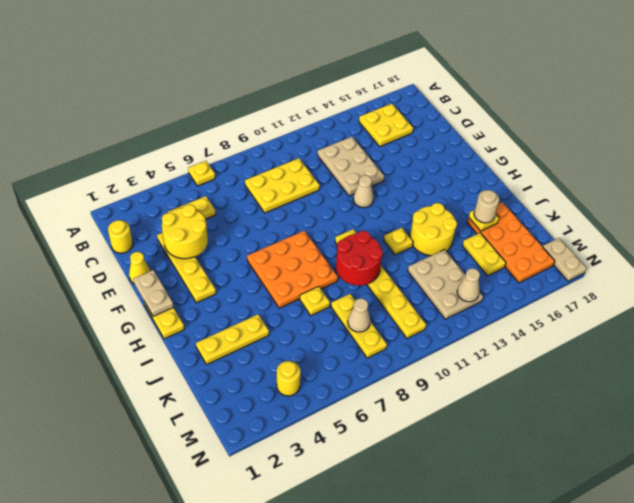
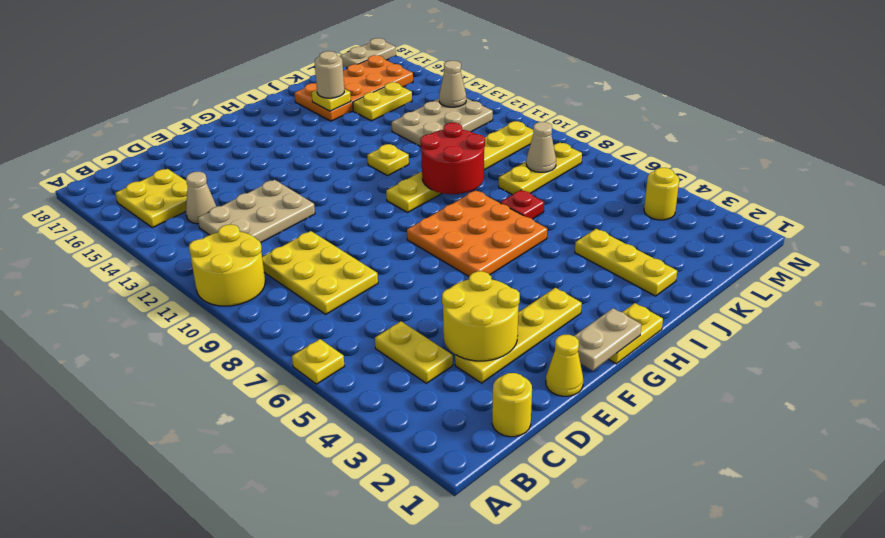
tan 1x1 cone [353,175,374,207] -> tan 1x1 cone moved to [186,172,216,224]
yellow 2x2 round brick [410,203,457,256] -> yellow 2x2 round brick moved to [189,225,265,306]
yellow 1x1 plate [300,286,330,316] -> red 1x1 plate [500,190,544,219]

